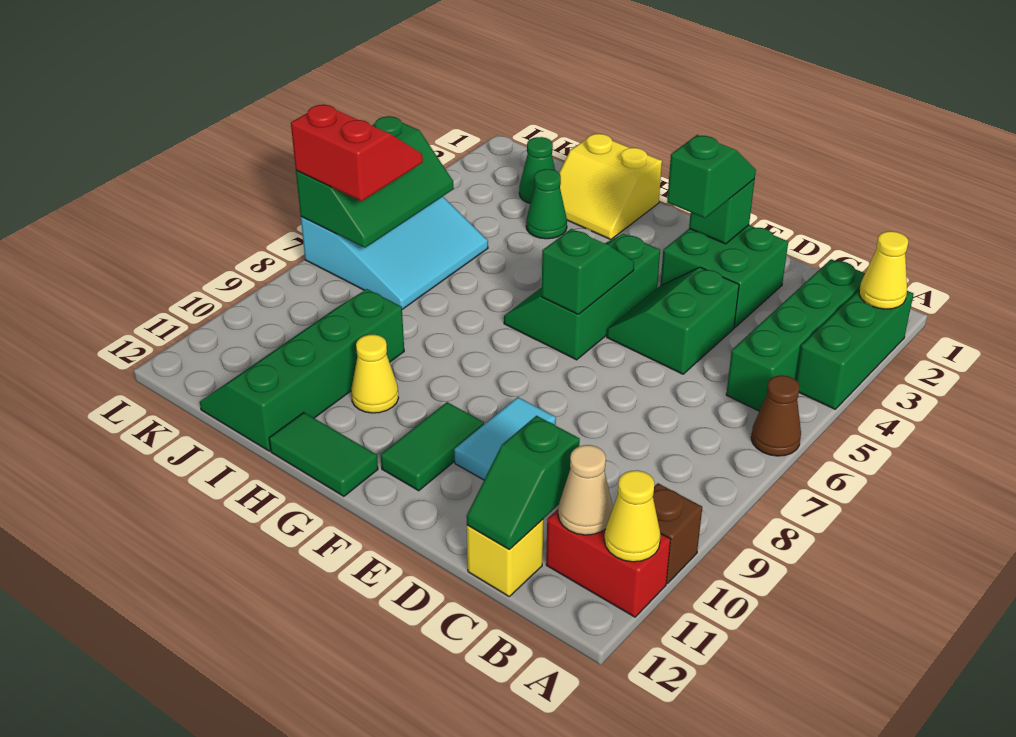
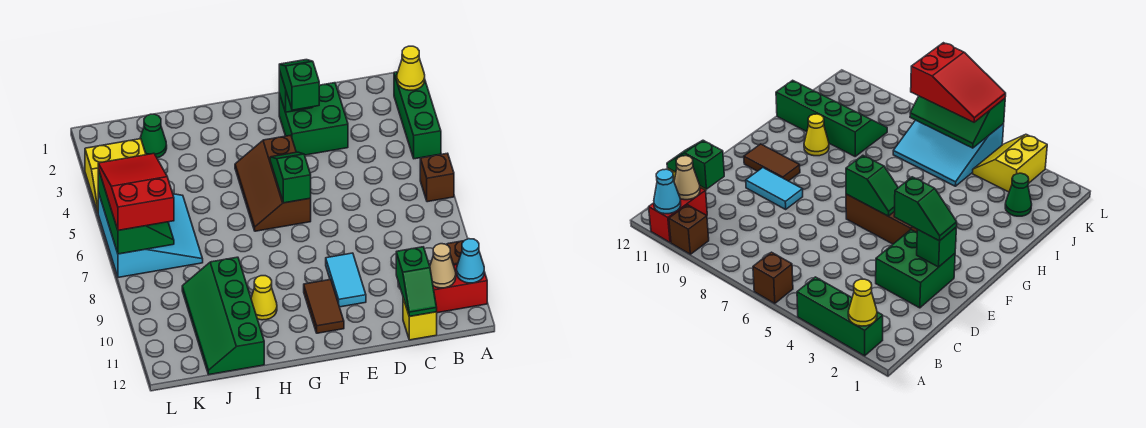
brown 1x1 cone [751,375,801,456] -> brown 1x1 brick [420,153,454,202]
yellow 1x1 cone [604,470,661,562] -> cyan 1x1 cone [457,239,484,283]
green 1x4 brick [726,259,865,411] -> none
green 2x2 slope [607,267,739,374] -> none
green 2x3 slope [504,234,660,360] -> brown 2x3 slope [235,135,311,231]
green 1x2 tile [381,402,484,491] -> brown 1x2 tile [304,279,344,333]
green 1x2 tile [269,413,378,496] -> none
yellow 2x2 slope [559,133,662,240] -> yellow 2x2 slope moved to [85,139,146,212]
green 1x1 cone [526,169,567,239] -> none
red 2x2 slope [291,105,423,201] -> red 2x3 slope [98,153,174,230]

